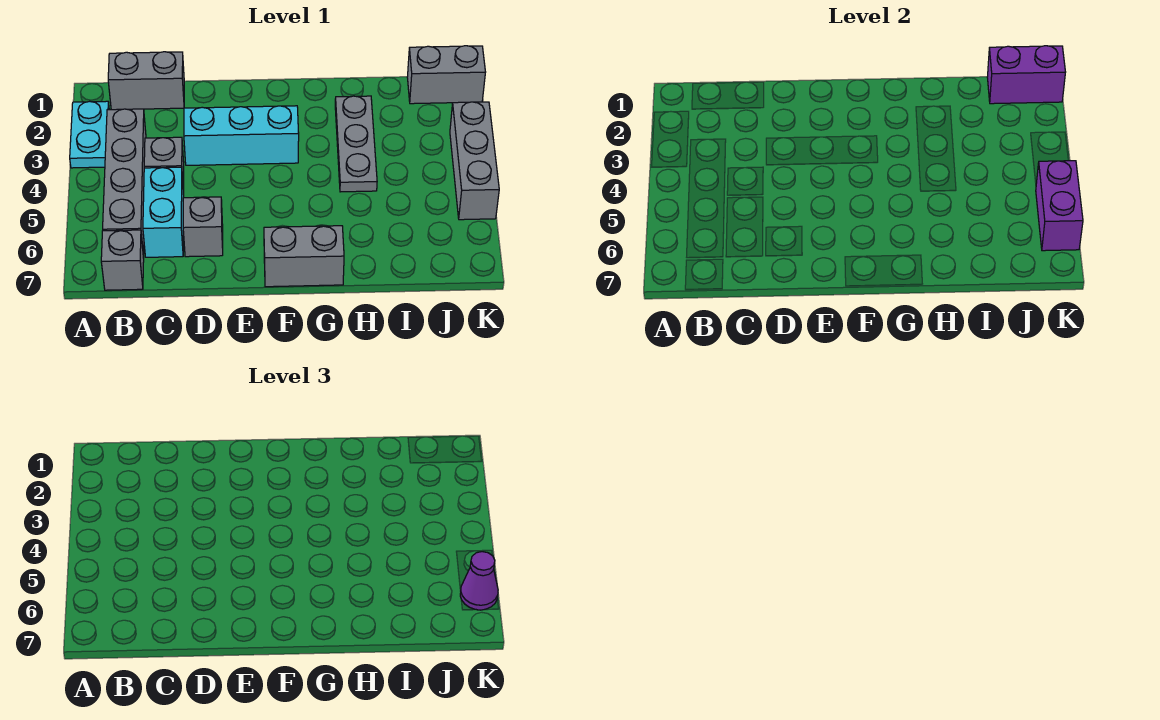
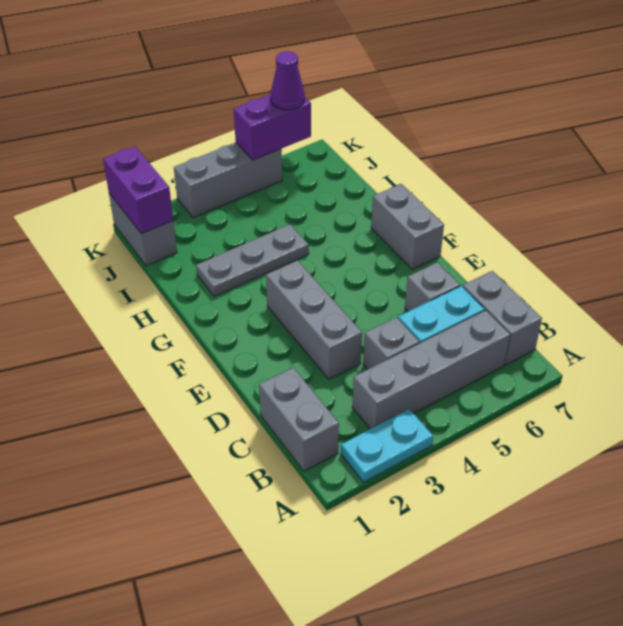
grey 1x1 brick [101,230,144,290] -> grey 1x2 brick [463,271,542,365]
cyan 1x3 brick [184,106,299,165] -> grey 1x3 brick [266,260,362,379]

